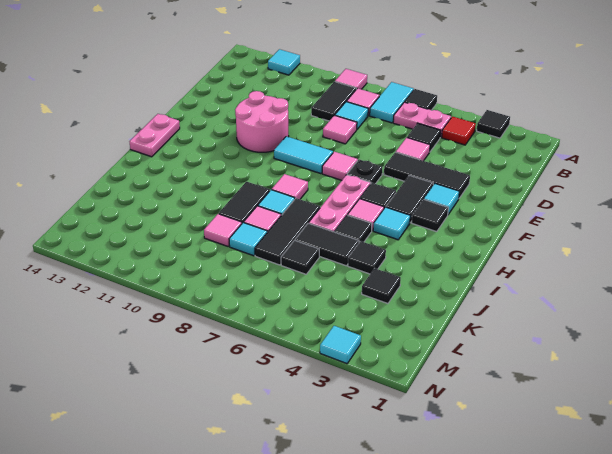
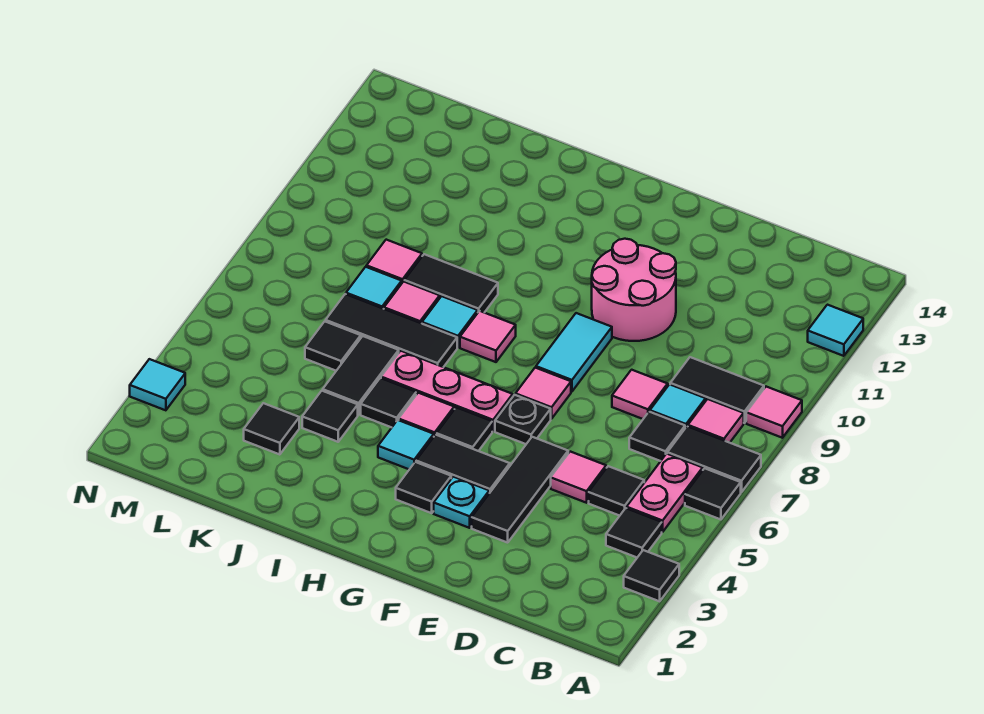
cyan 1x2 tile [370,82,414,123] -> black 1x2 tile [667,426,761,492]
red 1x1 tile [442,117,476,145] -> black 1x1 tile [606,508,662,557]
none -> black 1x1 tile [629,412,685,461]
cyan 1x1 tile [424,184,459,214] -> cyan 1x1 plate [434,477,489,528]
pink 1x2 plate [129,114,180,157] -> none

